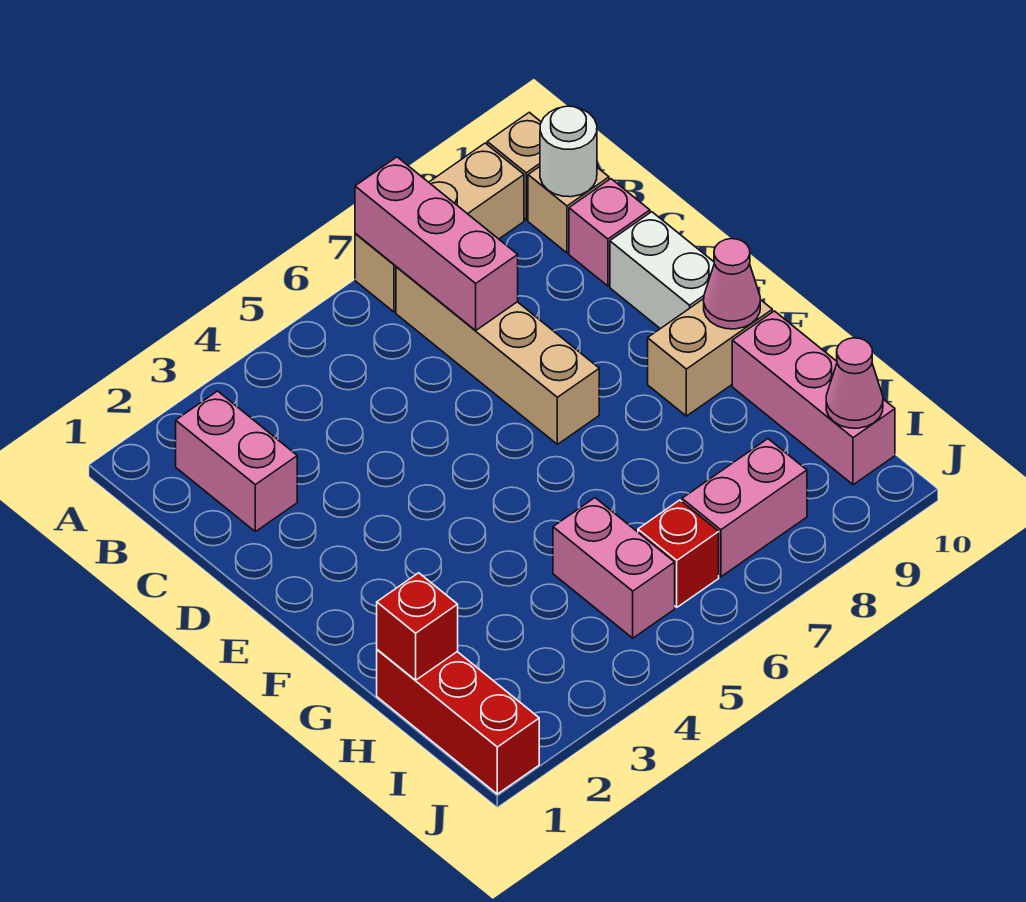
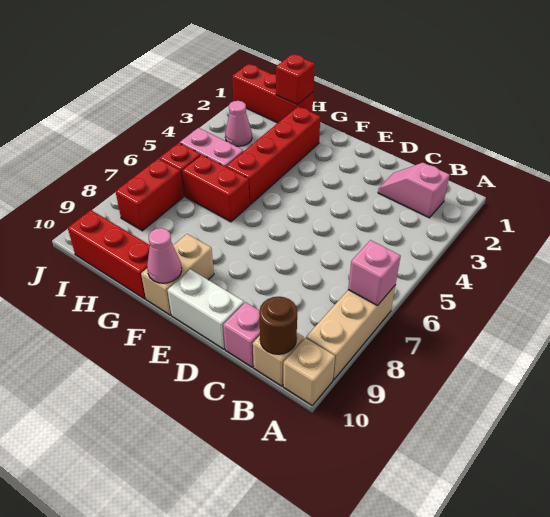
pink 1x3 brick [355,157,518,330] -> pink 1x1 brick [348,240,401,306]
pink 1x2 brick [176,391,297,532] -> pink 1x2 slope [378,163,450,218]
tan 1x4 brick [396,267,599,444] -> none
white 1x1 round brick [540,106,597,197] -> brown 1x1 round brick [259,297,297,354]
none -> red 1x4 brick [226,106,320,204]
none -> red 1x2 brick [182,155,249,222]
pink 1x3 brick [732,311,895,485] -> red 1x3 brick [68,210,150,299]
pink 1x2 brick [682,439,807,577] -> red 1x2 brick [116,159,183,231]
pink 1x1 cone [826,338,883,428] -> pink 1x1 cone moved to [225,101,252,146]

